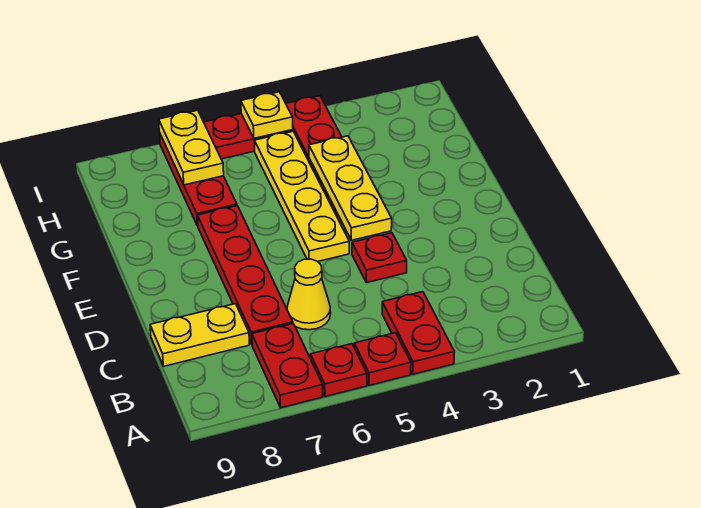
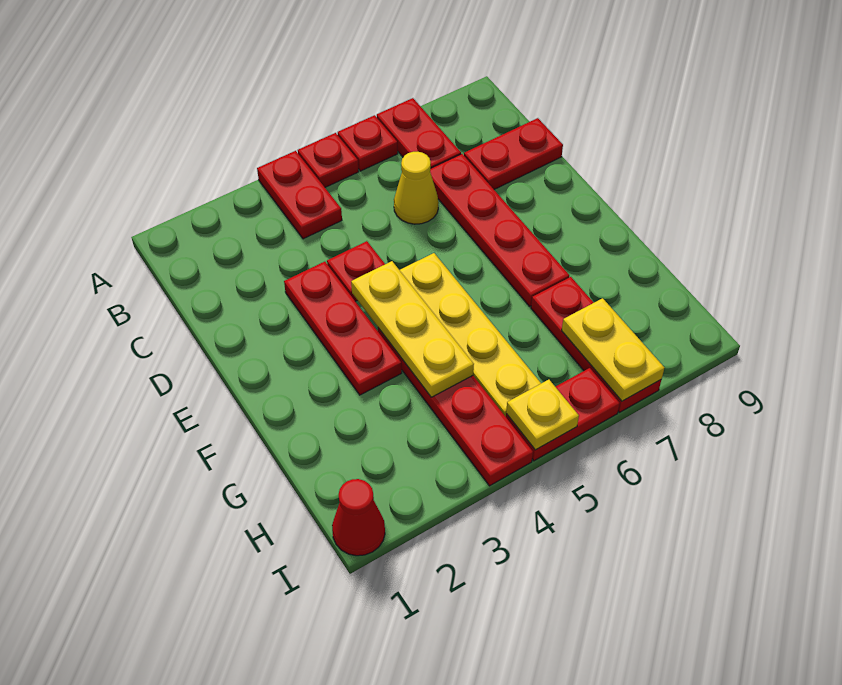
yellow 1x2 plate [150,304,249,366] -> red 1x2 plate [464,118,563,189]
none -> red 1x3 plate [284,262,402,395]
none -> red 1x1 cone [332,479,385,556]

